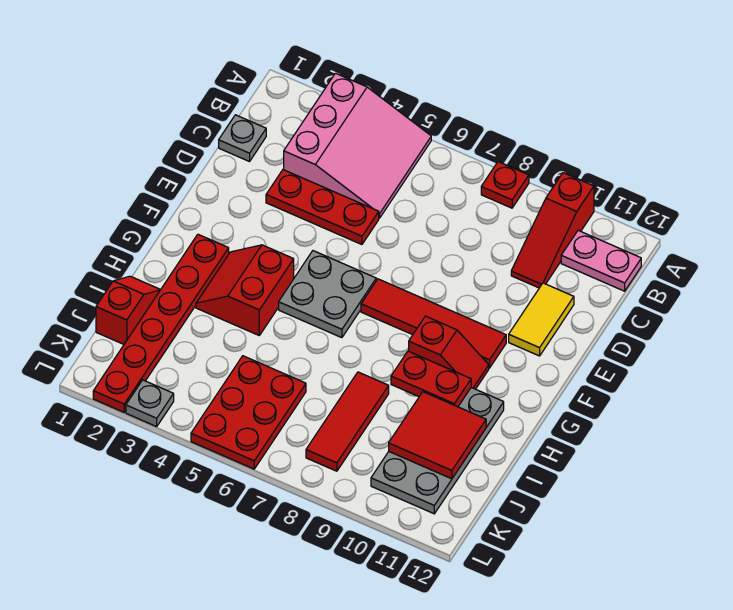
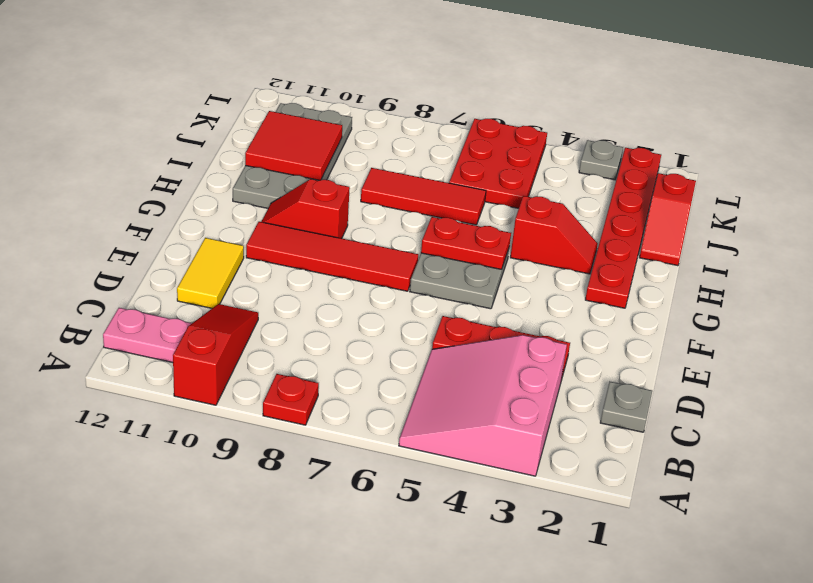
red 2x2 slope [196,245,294,335] -> red 1x2 slope [510,196,598,274]
red 1x2 plate [391,351,471,407] -> red 1x2 plate moved to [421,217,511,269]
red 1x3 tile [306,372,389,471] -> red 1x3 tile turned to [361,168,486,225]

